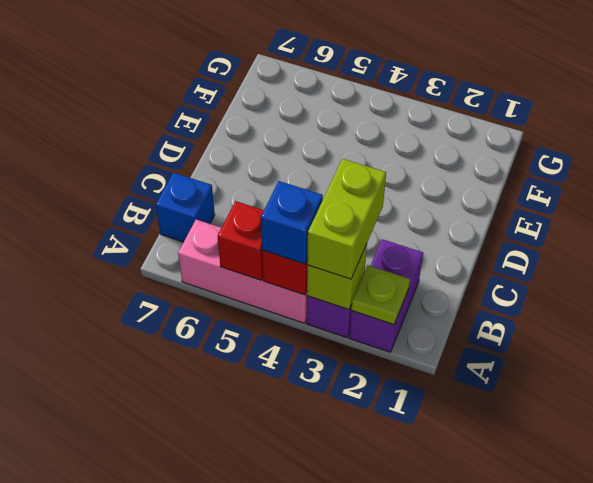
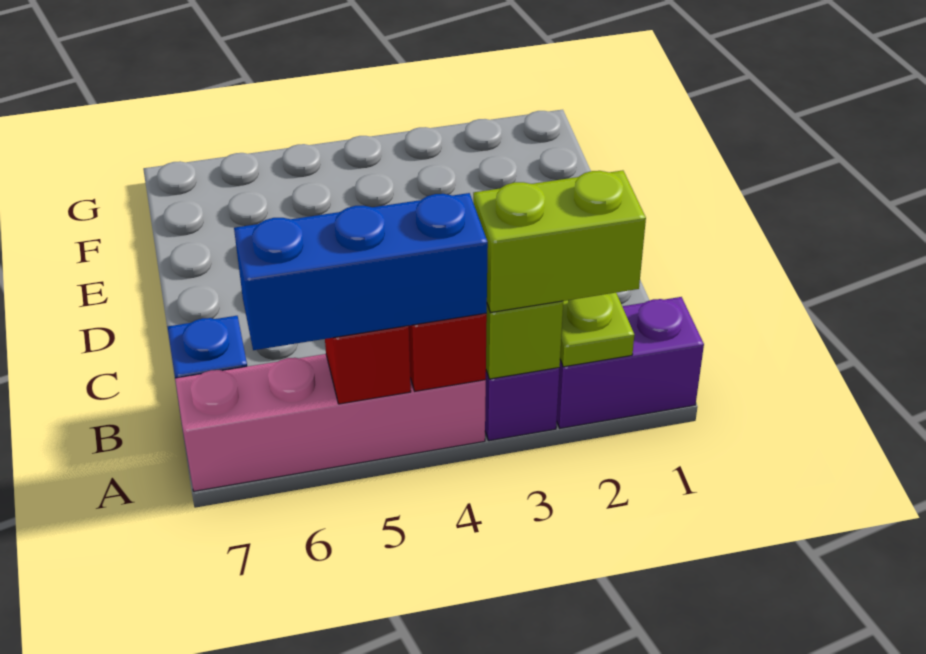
purple 1x2 brick [349,239,423,352] -> purple 1x2 brick turned to [557,297,704,428]
lime 1x2 brick [307,159,386,279] -> lime 1x2 brick turned to [473,170,646,312]
pink 1x3 brick [178,220,307,323] -> pink 1x4 brick [175,354,486,491]
blue 1x1 brick [261,181,323,264] -> blue 1x3 brick [234,193,488,350]

